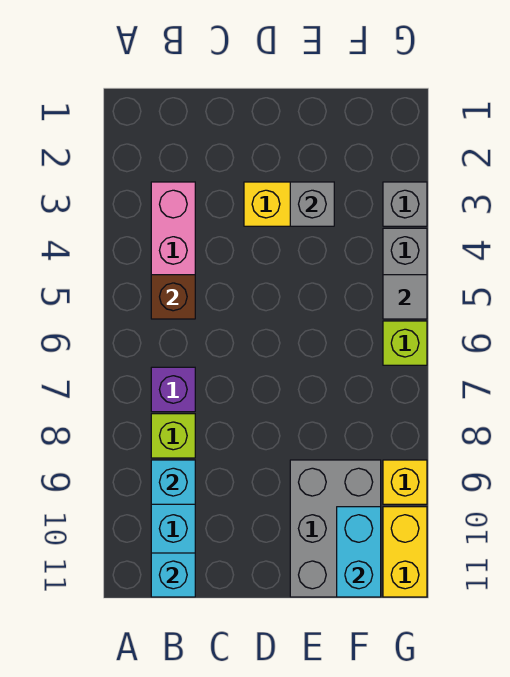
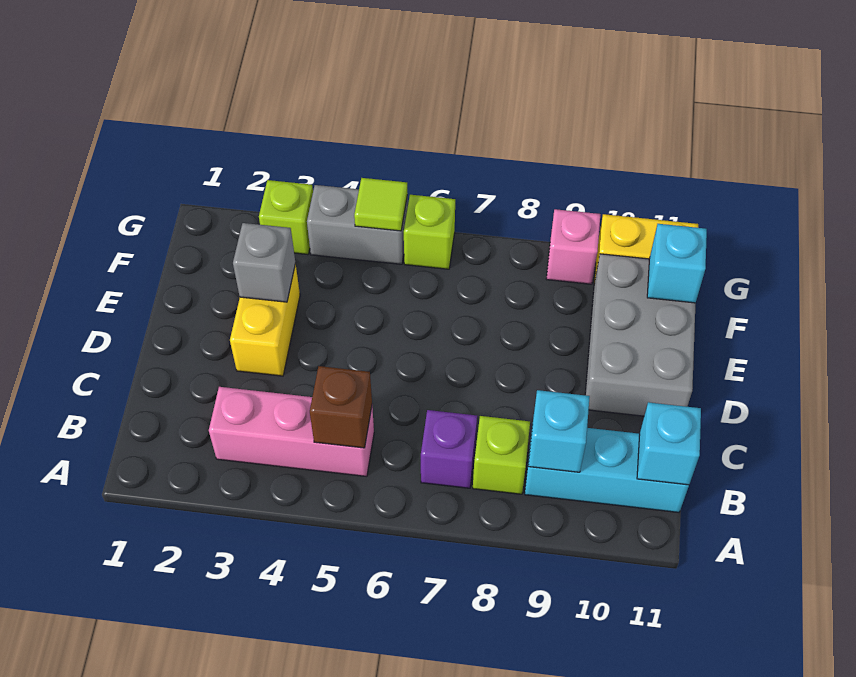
grey 2x3 brick [290,460,381,597] -> grey 2x3 brick turned to [585,254,696,416]
cyan 1x2 brick [337,507,381,597] -> cyan 1x1 brick [647,224,707,303]
grey 1x1 brick [383,182,427,226] -> lime 1x1 brick [259,180,313,255]
grey 1x1 tile [383,275,427,319] -> lime 1x1 tile [354,178,408,231]
yellow 1x1 brick [383,460,427,504] -> pink 1x1 brick [546,209,600,284]

